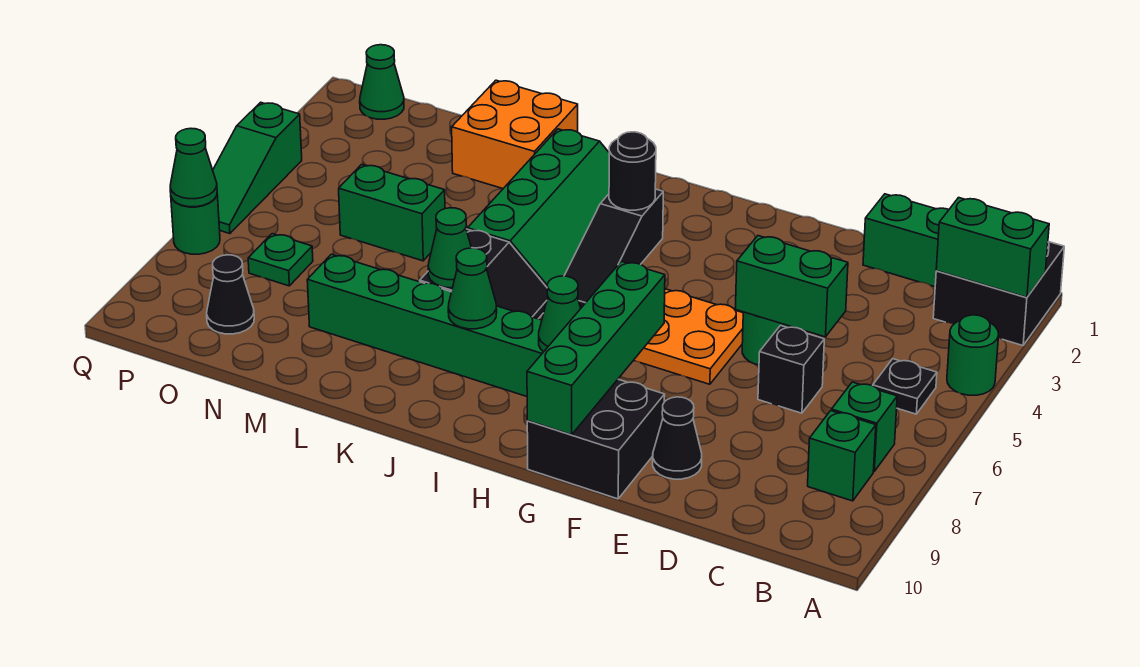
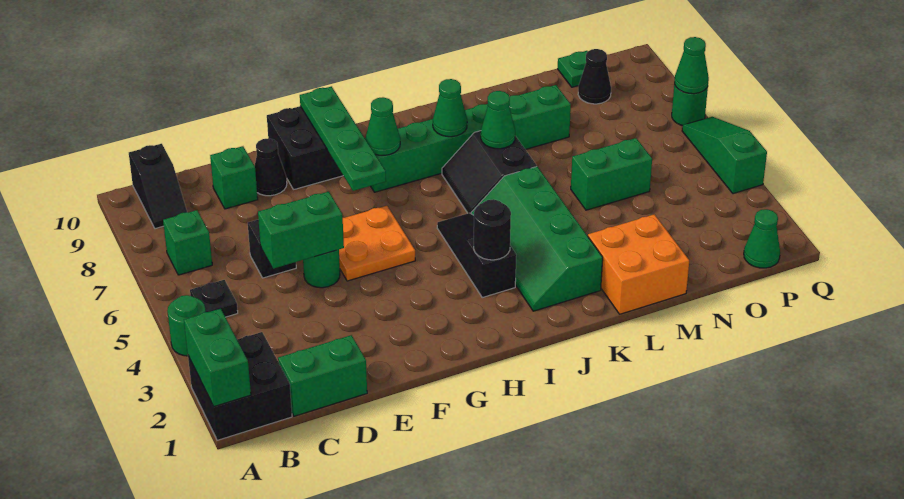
green 1x2 brick [936,198,1049,297] -> green 1x2 brick turned to [184,309,251,407]
green 1x1 brick [808,411,876,501] -> green 1x1 brick moved to [210,146,258,209]
none -> black 1x2 slope [129,144,187,229]
green 1x4 brick [527,261,665,435] -> green 1x4 plate [300,86,386,191]
green 1x1 plate [248,234,313,286] -> green 1x1 plate moved to [558,51,588,87]

